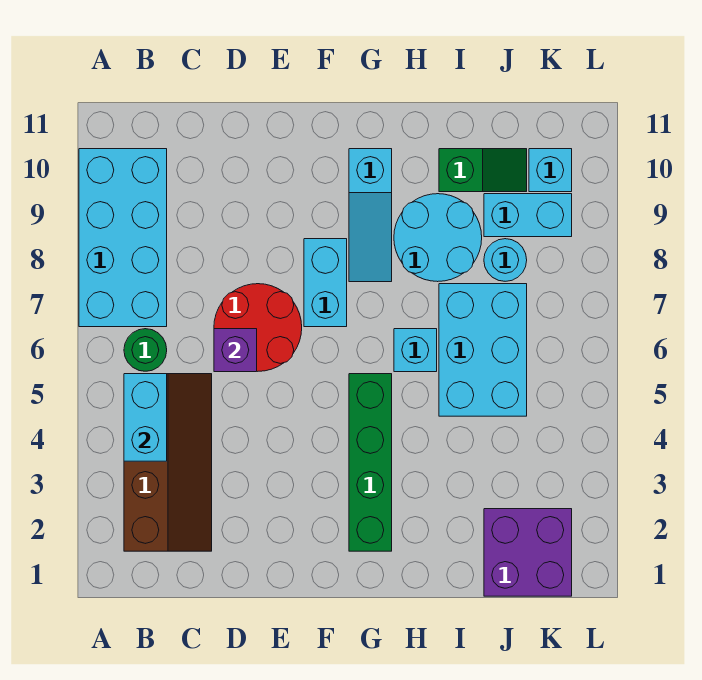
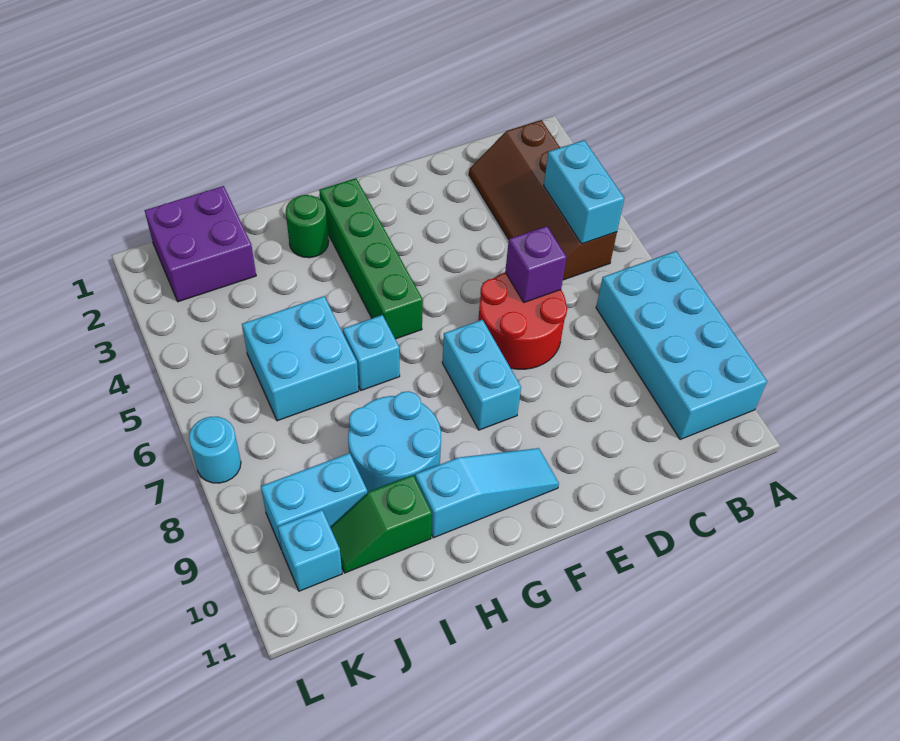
green 1x1 round brick [124,329,167,371] -> green 1x1 round brick moved to [286,195,329,258]
cyan 1x3 slope [349,149,392,282] -> cyan 1x3 slope turned to [415,448,559,538]
cyan 2x3 brick [439,284,527,416] -> cyan 2x2 brick [242,296,359,421]
cyan 1x1 round brick [484,239,527,281] -> cyan 1x1 round brick moved to [189,417,241,483]

